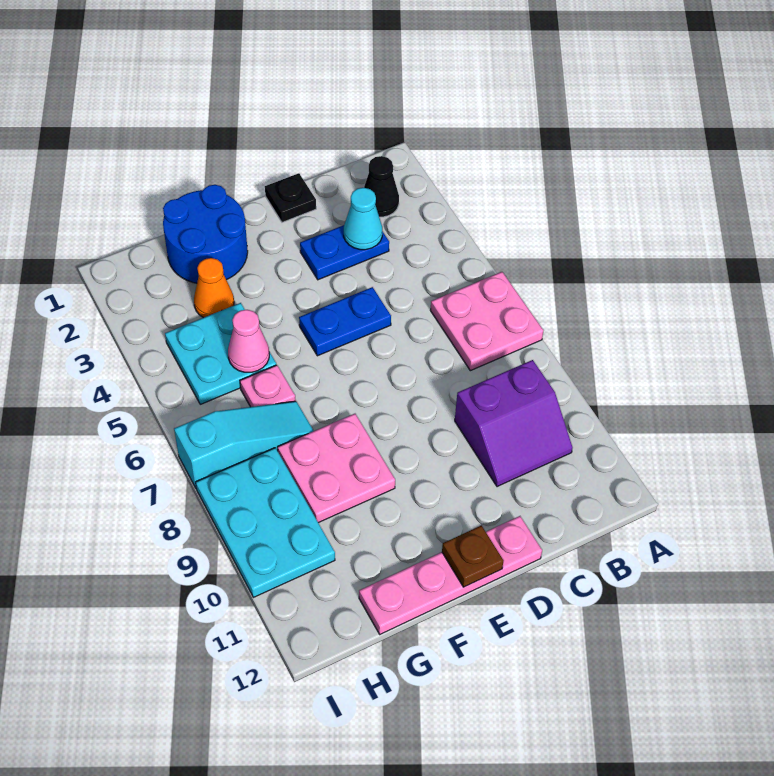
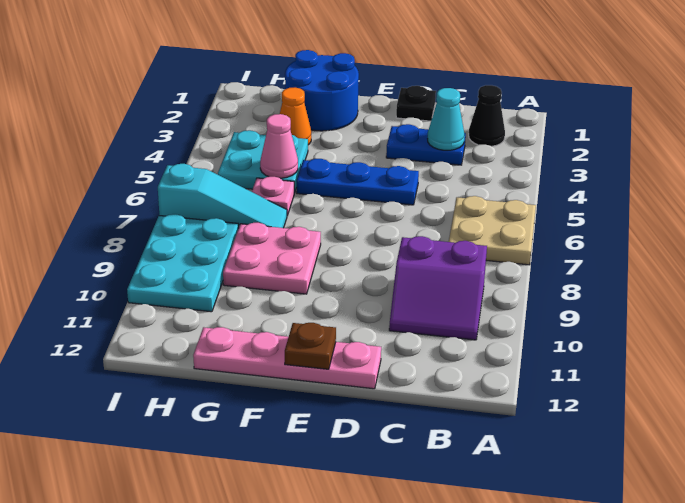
pink 2x2 plate [430,272,543,371] -> tan 2x2 plate [449,196,536,265]
blue 1x2 plate [299,287,391,356] -> blue 1x3 plate [296,159,419,205]

